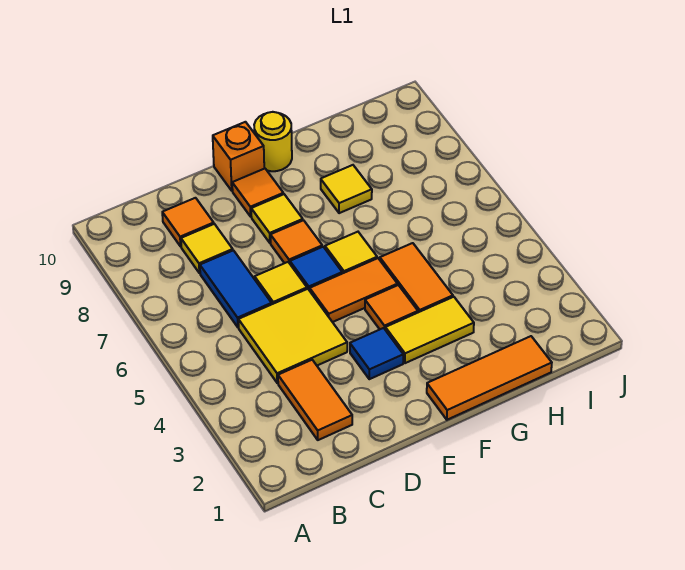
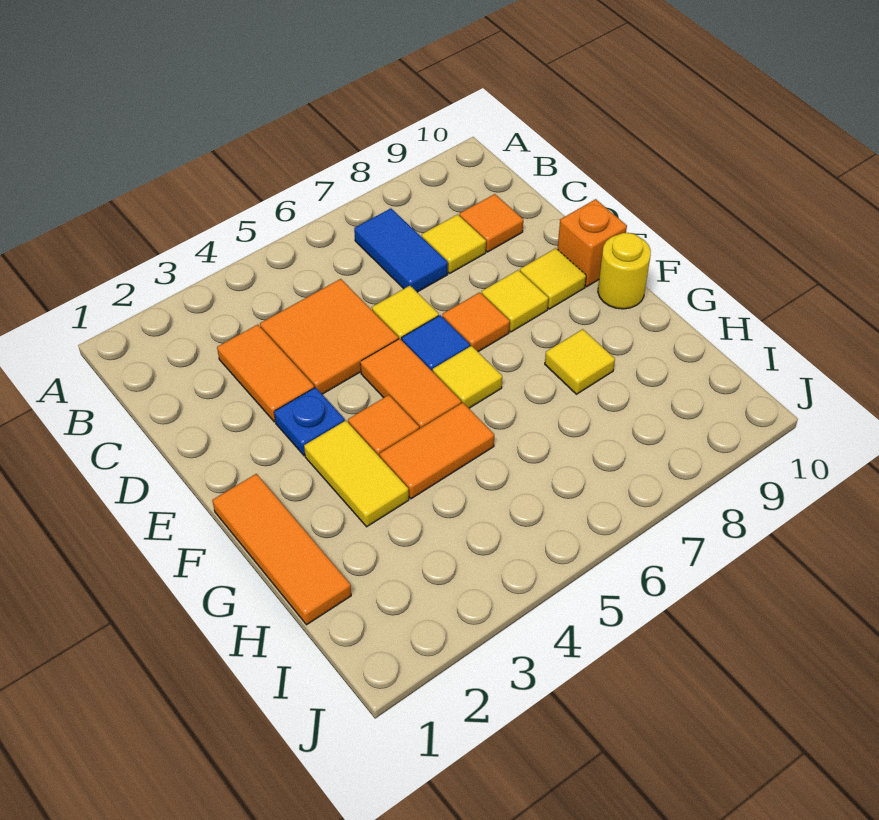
orange 1x2 tile [278,360,352,440] -> orange 1x2 tile turned to [217,325,314,422]
yellow 2x2 tile [238,289,347,383] -> orange 2x2 tile [260,279,398,394]
blue 1x2 tile [200,250,272,327] -> blue 1x2 tile turned to [354,208,448,292]
blue 1x1 tile [350,328,403,379] -> blue 1x1 plate [274,387,345,456]
orange 1x1 tile [232,168,283,217] -> yellow 1x1 tile [520,248,586,309]

